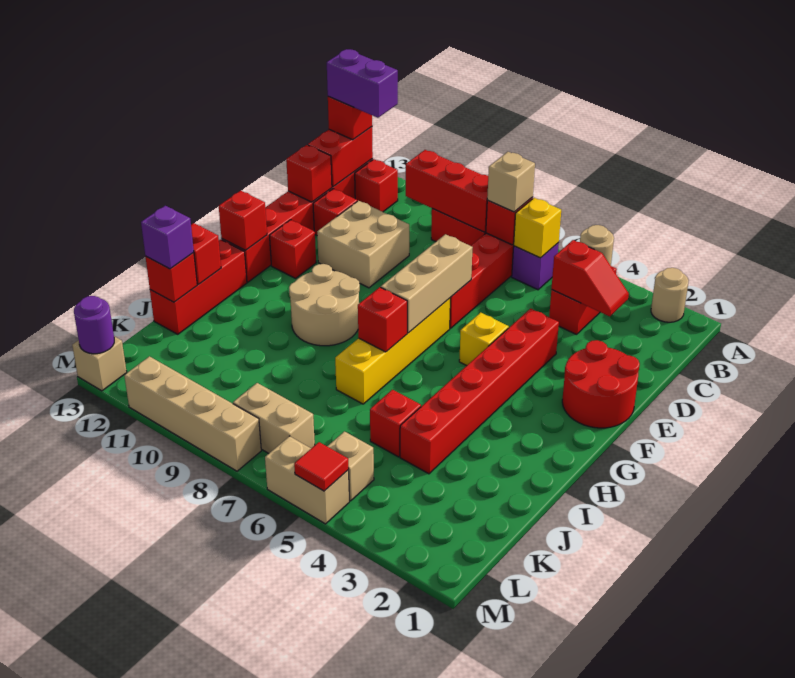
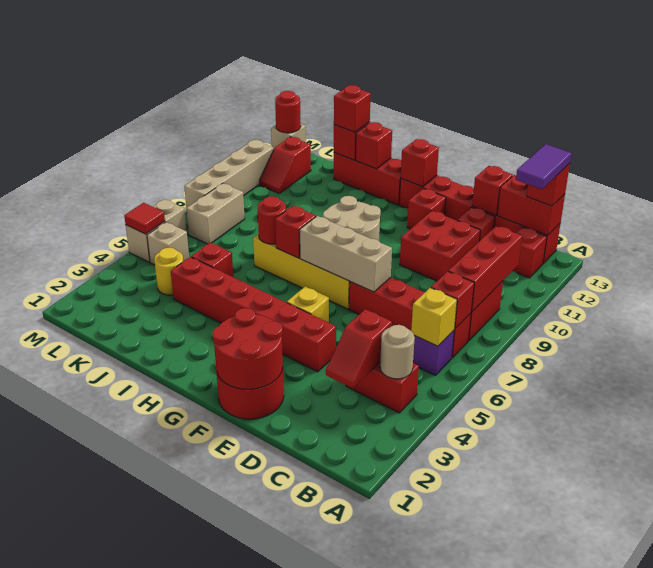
tan 1x1 round brick [651,268,689,322] -> none
tan 1x1 brick [487,152,535,212] -> none
purple 1x2 brick [327,49,398,118] -> purple 1x2 tile [516,144,572,189]
tan 2x2 brick [317,201,409,288] -> red 2x2 brick [400,211,481,281]
none -> red 2x2 round brick [212,308,283,389]
none -> red 1x1 round brick [257,196,286,244]
purple 1x1 brick [141,206,194,269] -> red 1x1 brick [334,85,371,132]
none -> yellow 1x1 round brick [154,248,183,295]
none -> red 1x2 slope [260,137,311,193]
purple 1x1 round brick [74,296,114,354] -> red 1x1 round brick [275,91,301,133]

